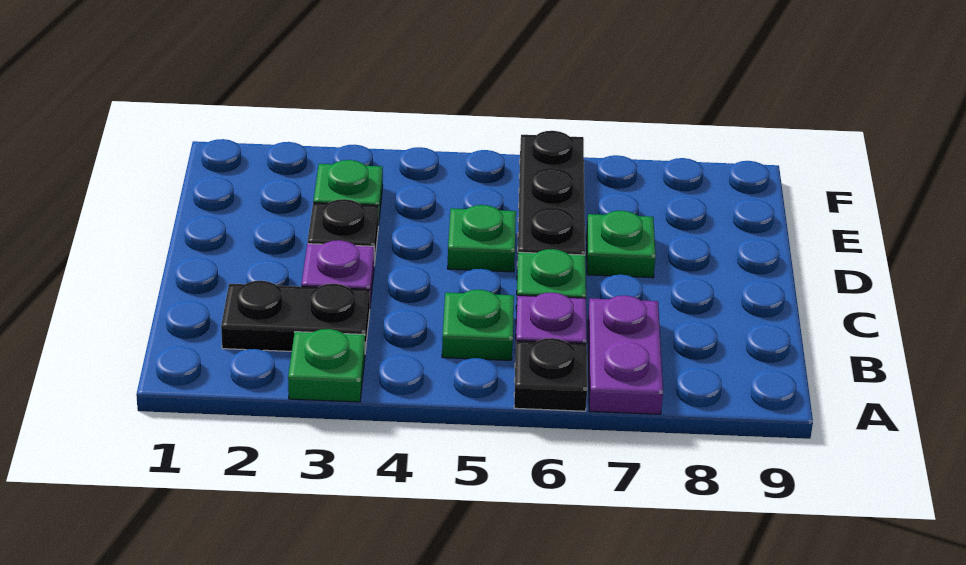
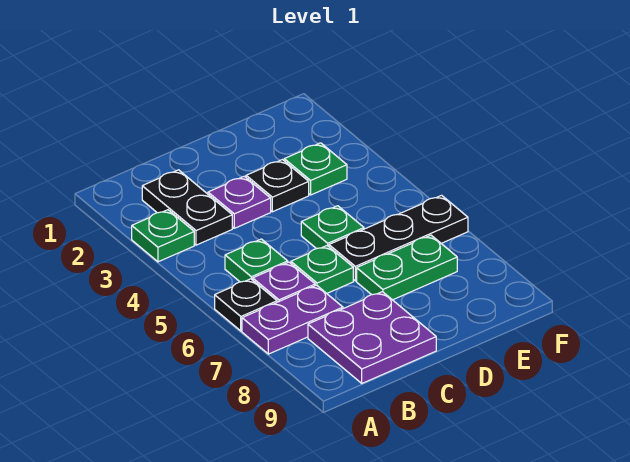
none -> purple 2x2 plate [308,292,436,383]
green 1x1 plate [586,211,656,278] -> green 1x2 plate [357,235,457,300]

